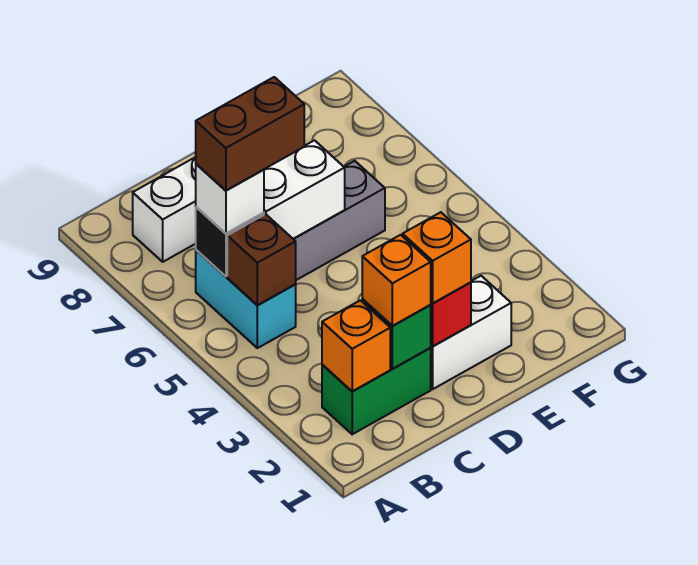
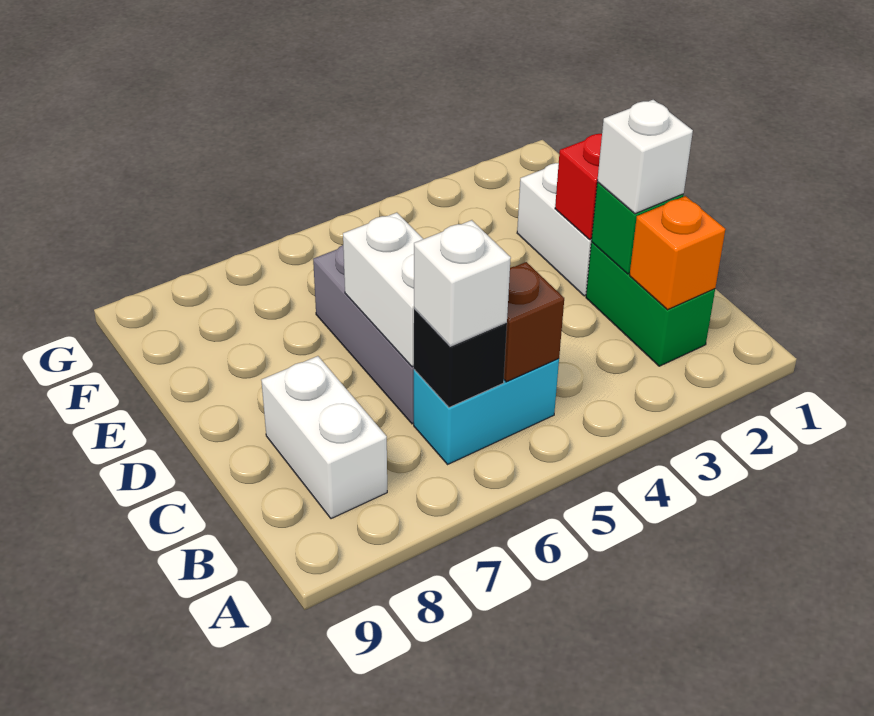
brown 1x2 brick [196,77,304,190] -> none
orange 1x1 brick [362,235,431,326] -> white 1x1 brick [597,100,693,214]
orange 1x1 brick [403,212,471,303] -> none

